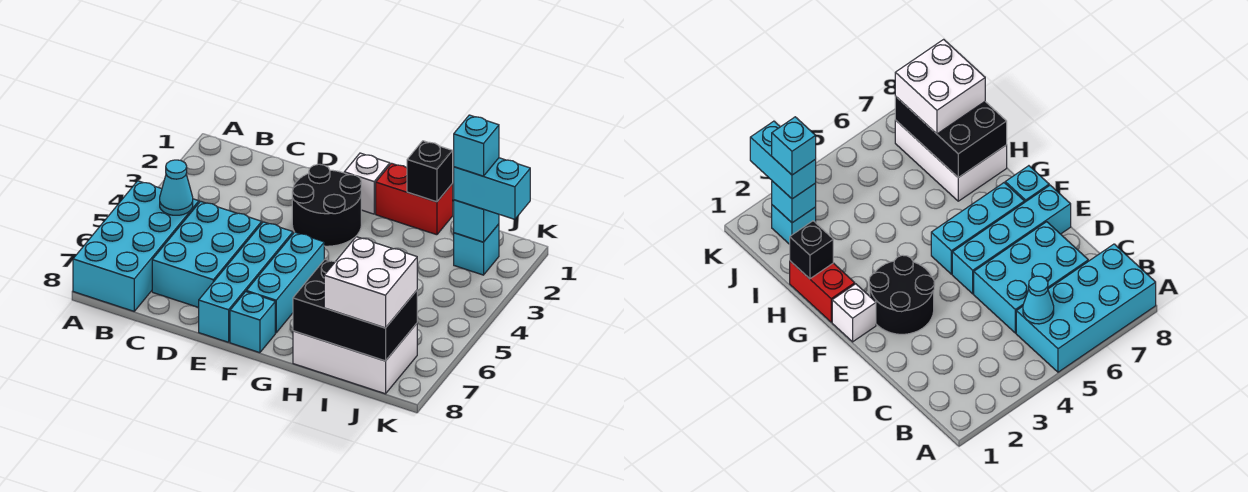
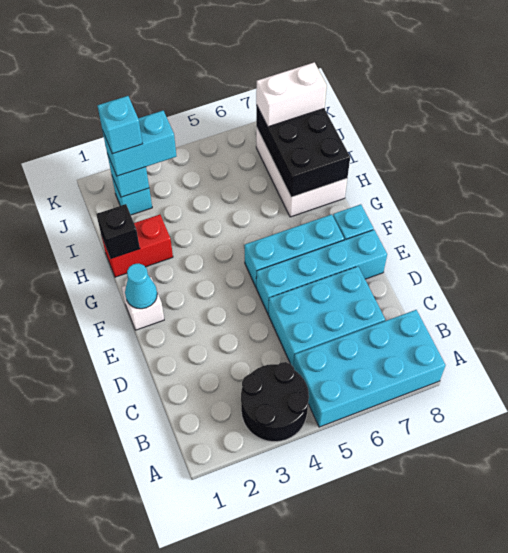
cyan 1x1 cone [160,160,193,215] -> cyan 1x1 cone moved to [125,264,157,309]
black 2x2 round brick [292,164,361,246] -> black 2x2 round brick moved to [241,362,309,442]
red 1x2 brick [376,163,453,235] -> red 1x2 brick turned to [102,215,173,277]
white 2x2 brick [324,237,417,328] -> white 1x2 brick [256,62,327,127]
cyan 1x2 brick [454,158,530,219] -> cyan 1x2 brick turned to [103,111,176,176]

